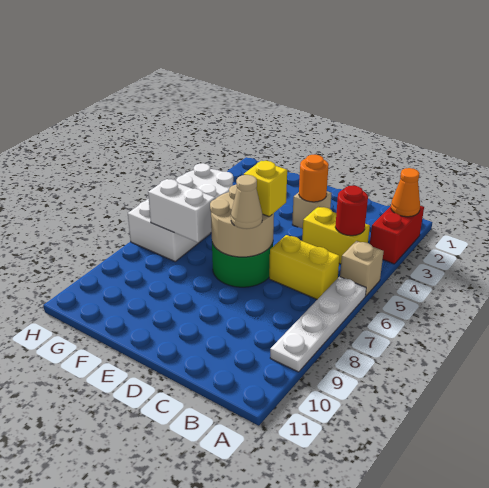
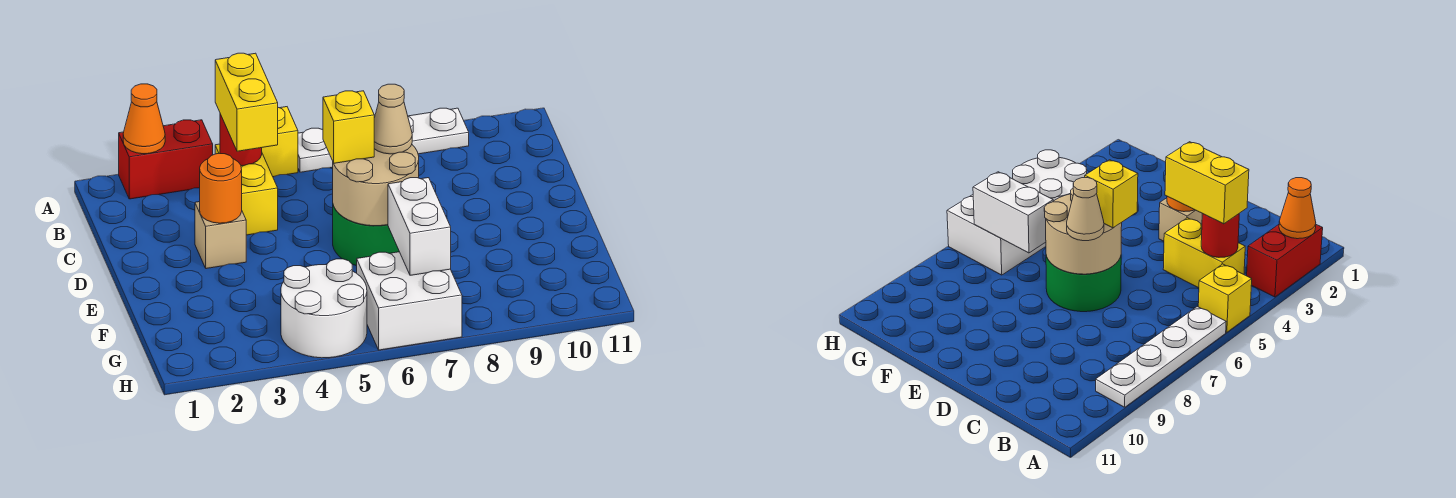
tan 1x1 brick [340,241,384,296] -> yellow 1x1 brick [262,107,298,177]
yellow 1x2 brick [269,235,340,299] -> yellow 1x2 brick moved to [215,53,278,151]

